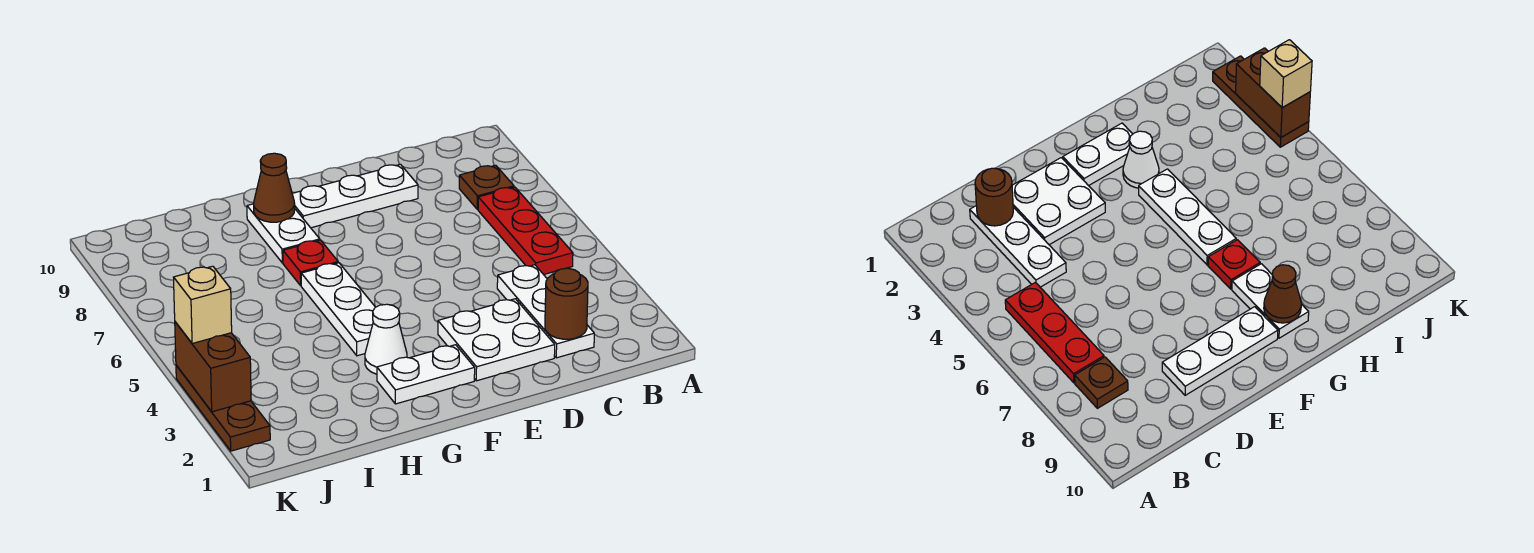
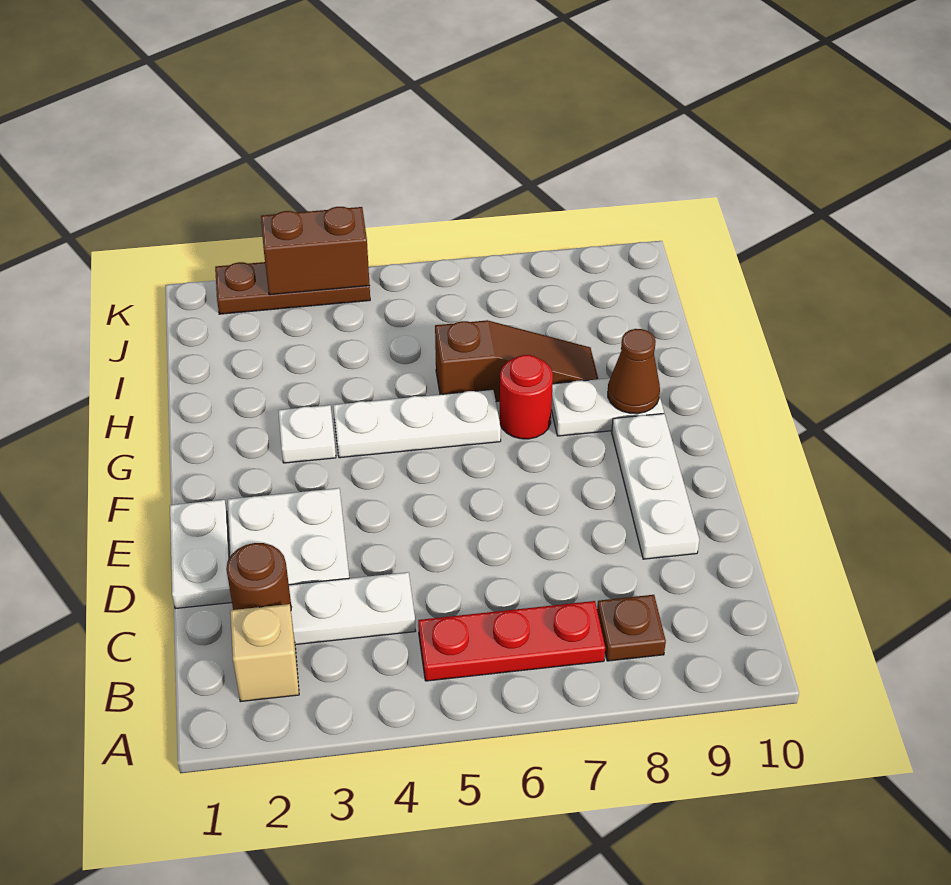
white 1x2 plate [377,345,475,404] -> white 1x2 plate moved to [170,500,232,609]
white 1x1 cone [365,304,407,374] -> white 1x1 plate [278,405,336,463]
red 1x1 plate [283,240,338,285] -> red 1x1 round brick [499,355,553,439]
none -> brown 1x3 slope [435,320,598,402]
tan 1x1 brick [173,266,232,344] -> tan 1x1 brick moved to [230,604,299,702]

